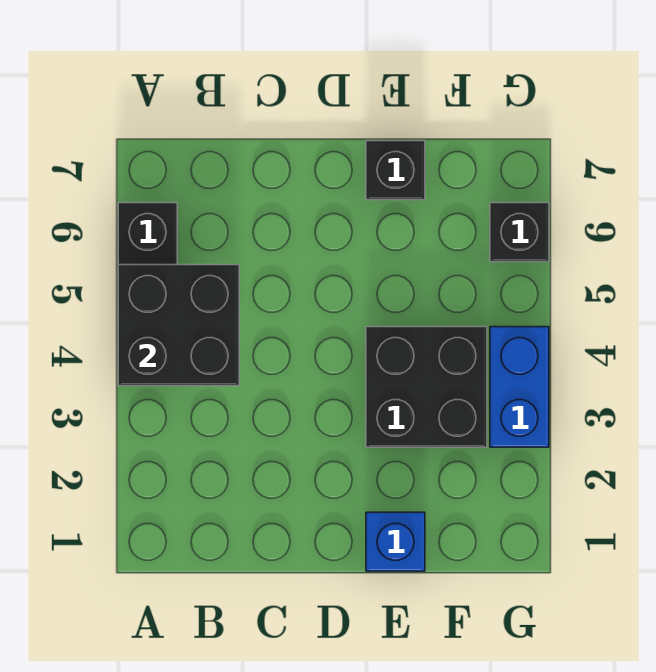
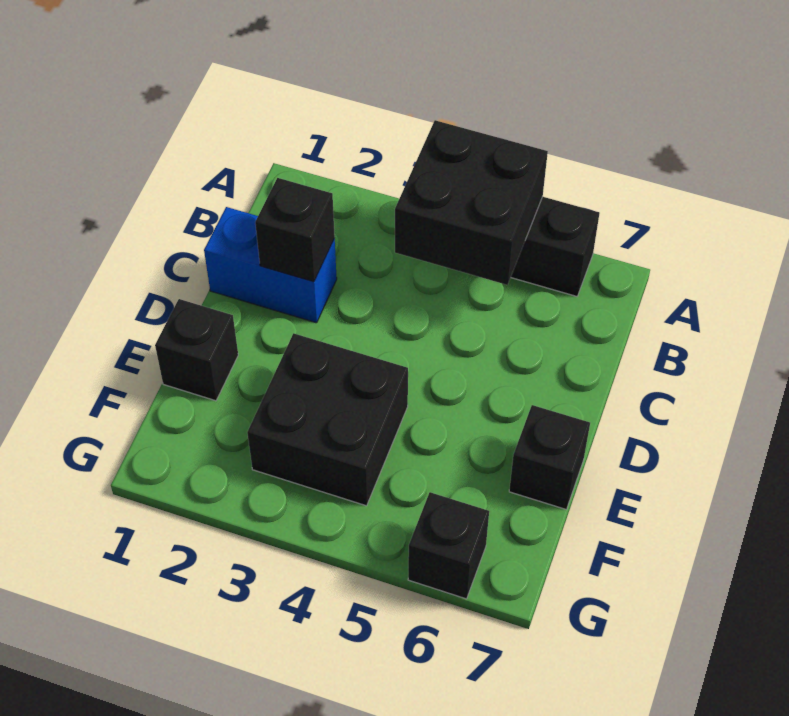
none -> black 1x1 brick [255,178,335,282]
blue 1x1 brick [366,512,425,571] -> black 1x1 brick [155,299,238,401]
blue 1x2 brick [490,327,549,447] -> blue 1x2 brick moved to [204,207,337,323]

